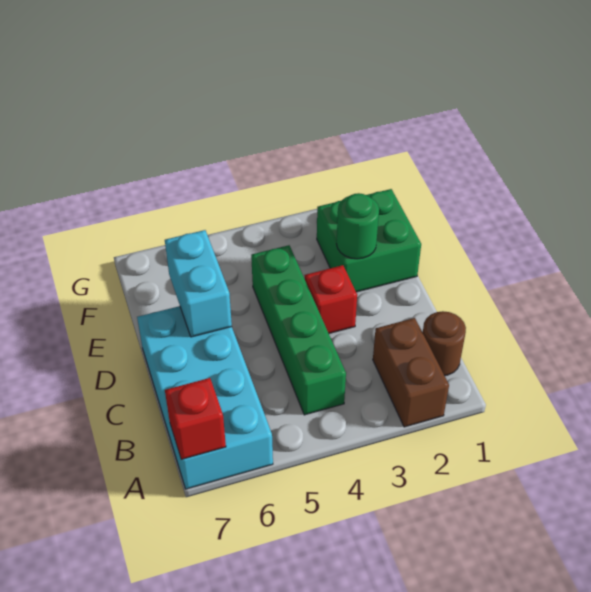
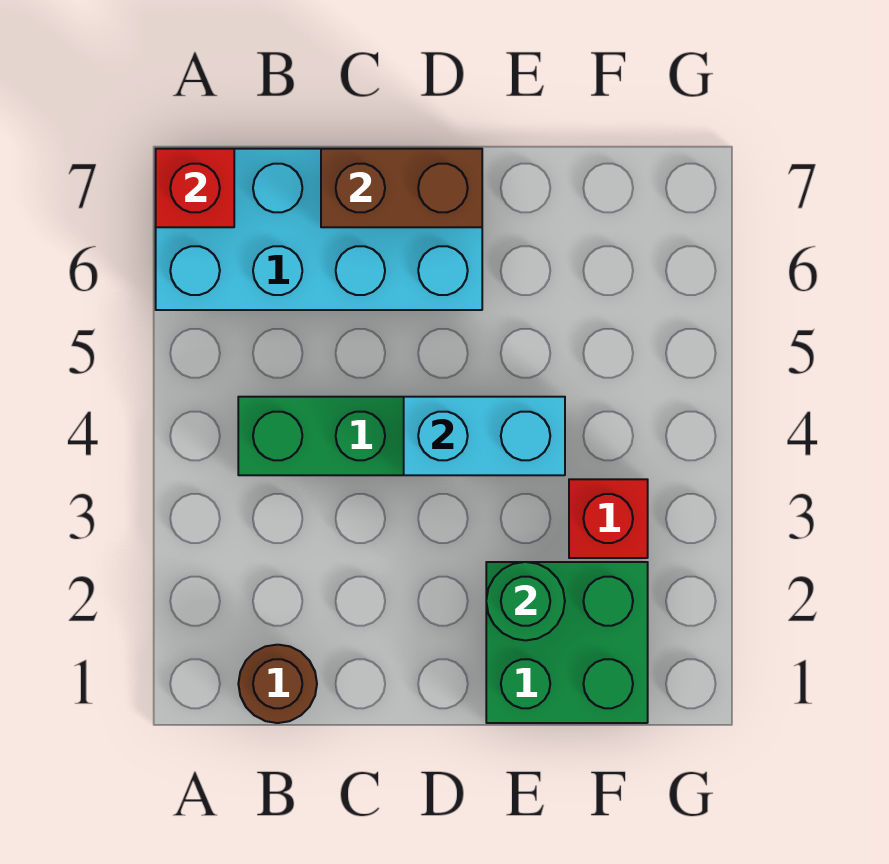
brown 1x2 brick [373,318,449,427] -> brown 1x2 brick moved to [321,149,482,227]
red 1x1 brick [305,265,357,333] -> red 1x1 brick moved to [569,479,648,558]
cyan 1x2 brick [165,230,232,337] -> cyan 1x2 brick moved to [404,397,565,475]

